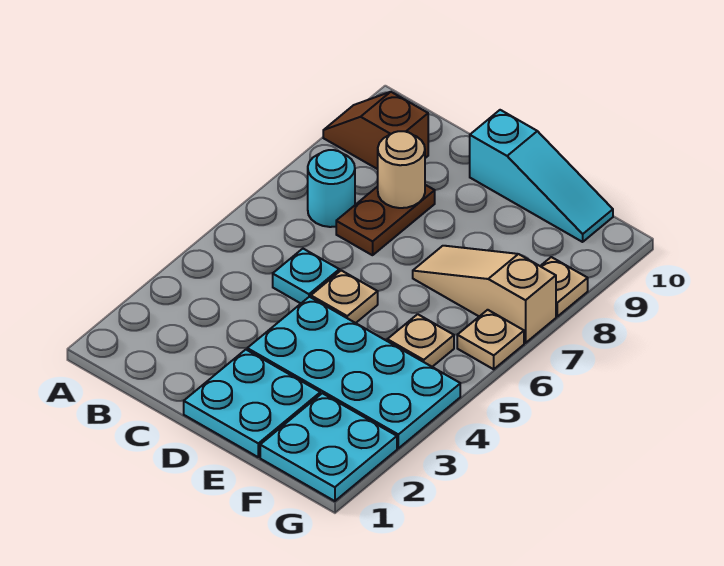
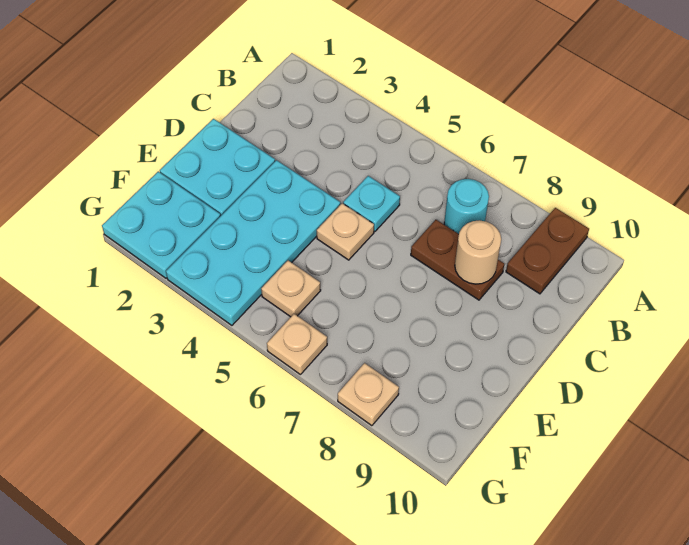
brown 1x2 slope [323,92,428,169] -> brown 1x2 plate [506,208,589,294]
cyan 1x3 slope [470,110,613,242] -> none
tan 1x3 slope [413,246,556,343] -> none

